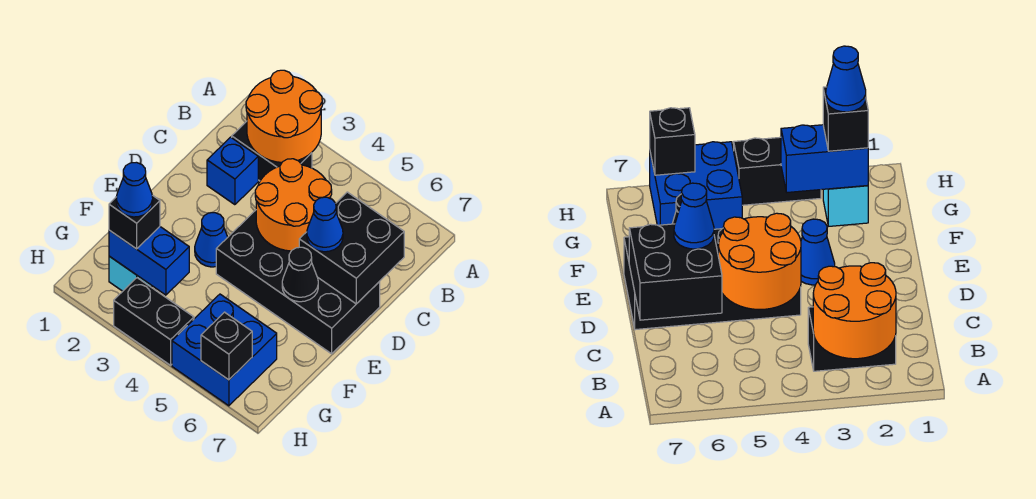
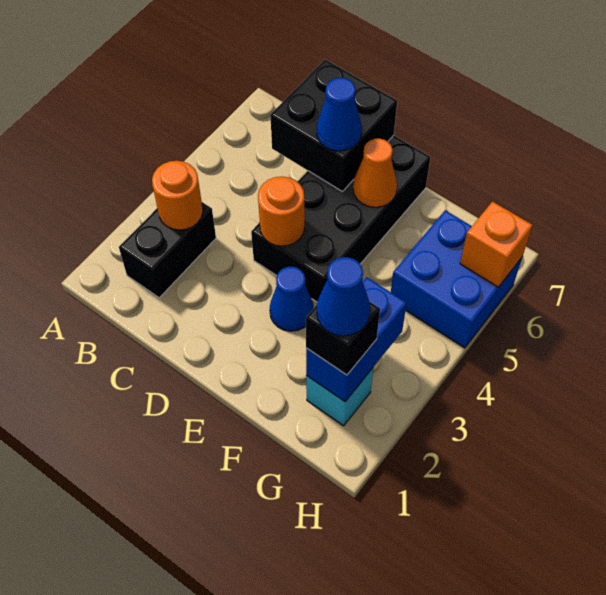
orange 2x2 round brick [246,70,322,163] -> orange 1x1 round brick [152,161,203,230]
blue 1x1 brick [207,137,258,205] -> none
orange 2x2 round brick [255,159,332,251] -> orange 1x1 round brick [258,176,305,246]
black 1x1 cone [282,247,318,302] -> orange 1x1 cone [353,139,397,207]
black 1x2 brick [114,278,194,365] -> none
black 1x1 brick [201,312,252,380] -> orange 1x1 brick [460,202,532,287]

